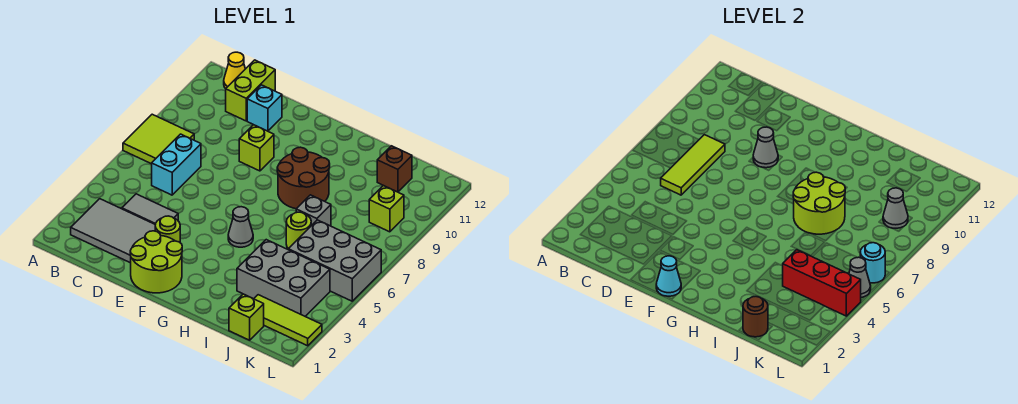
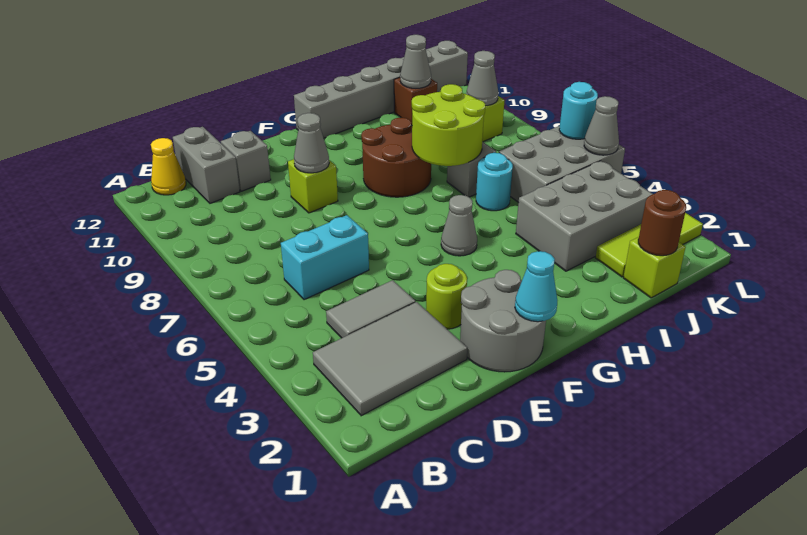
lime 2x2 tile [123,114,194,164] -> none
cyan 1x2 brick [152,134,201,195] -> cyan 1x2 brick turned to [281,215,369,300]
lime 1x3 tile [661,135,725,195] -> none
lime 1x2 brick [226,60,275,121] -> grey 1x2 brick [173,127,240,203]
cyan 1x1 brick [247,85,282,131] -> grey 1x1 brick [221,131,271,191]
lime 2x2 round brick [130,231,182,293] -> grey 2x2 round brick [460,270,546,372]
none -> grey 1x6 brick [294,41,468,138]
lime 1x1 round brick [286,212,311,249] -> cyan 1x1 round brick [476,153,513,211]
red 1x3 brick [783,250,861,316] -> none
none -> grey 1x1 cone [400,35,431,88]

